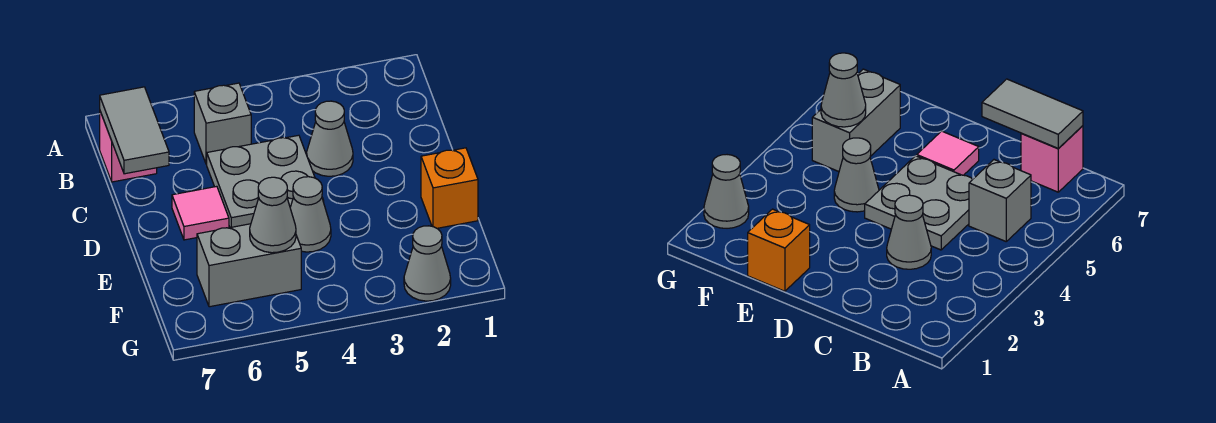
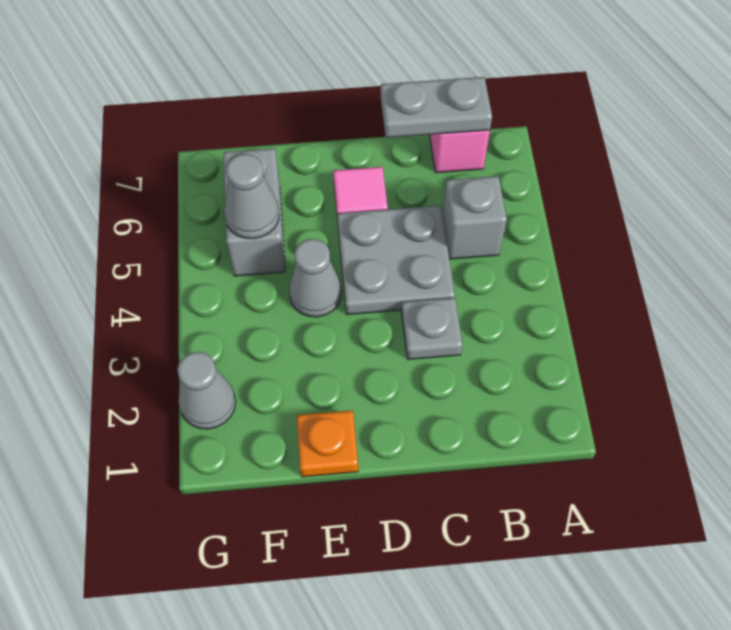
grey 1x2 tile [100,87,169,174] -> grey 1x2 plate [381,77,492,138]
grey 1x1 cone [307,101,353,176] -> grey 1x1 plate [402,298,462,359]
orange 1x1 brick [421,148,478,228] -> orange 1x1 plate [297,410,358,477]

